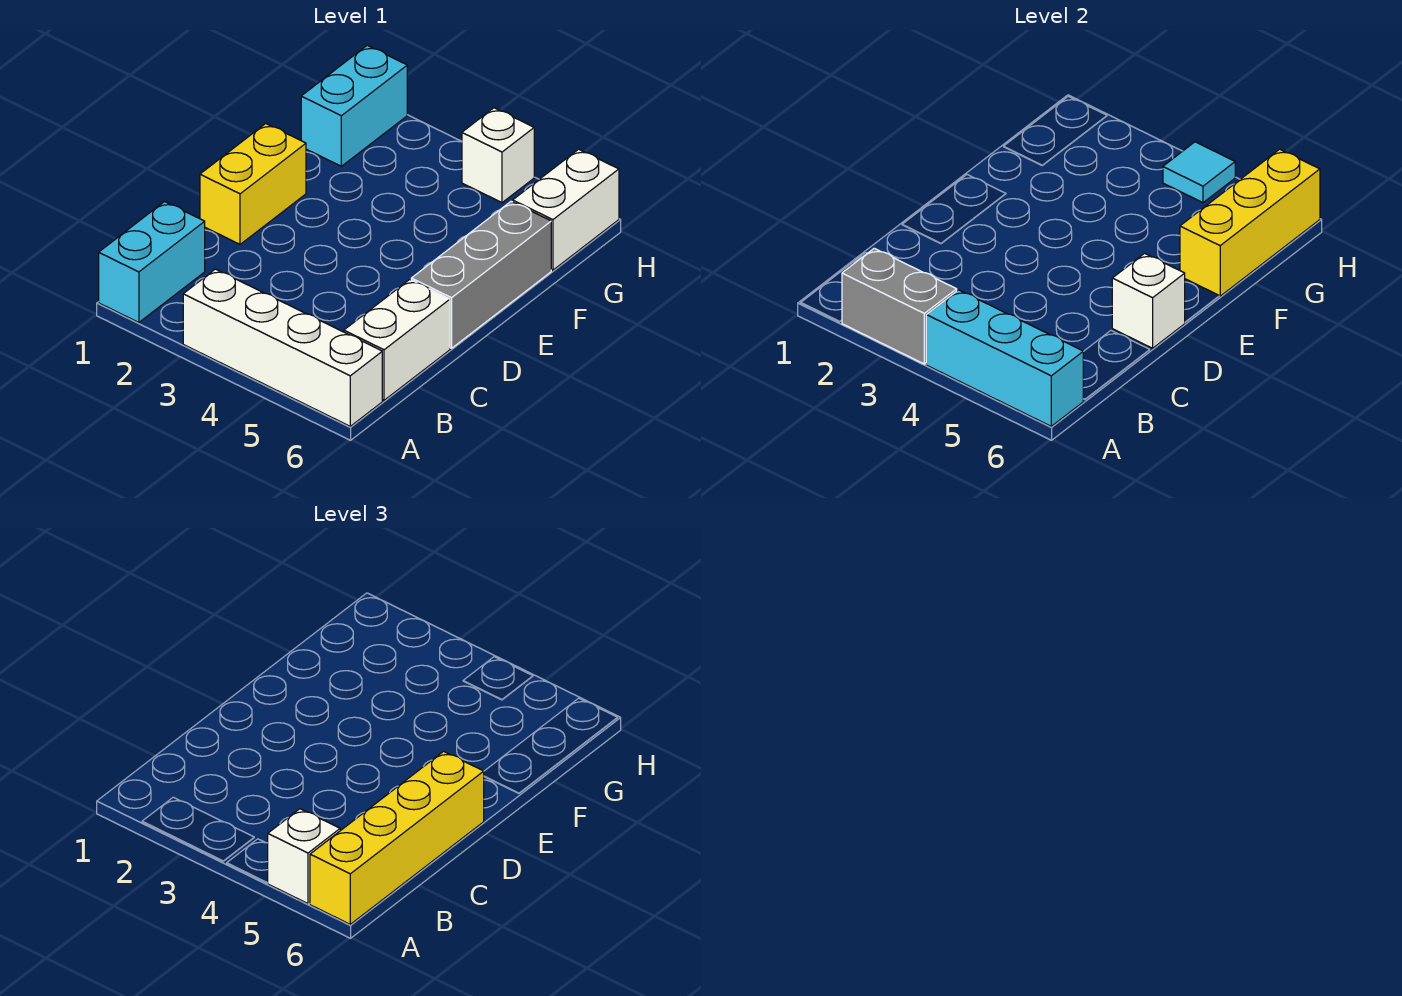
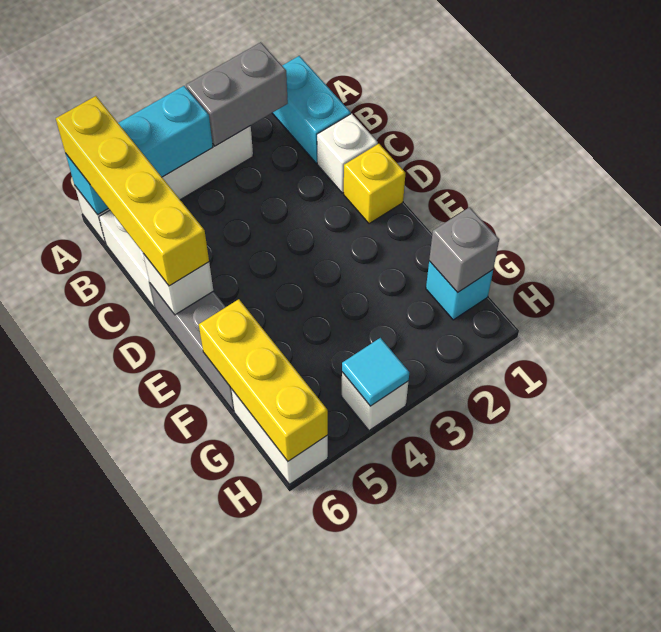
white 1x1 brick [268,809,340,904] -> white 1x1 brick moved to [317,114,378,193]
yellow 1x2 brick [200,124,306,244] -> yellow 1x1 brick [344,144,405,224]
cyan 1x2 brick [301,45,407,166] -> cyan 1x1 brick [426,261,493,320]
none -> grey 1x1 brick [429,207,499,293]

